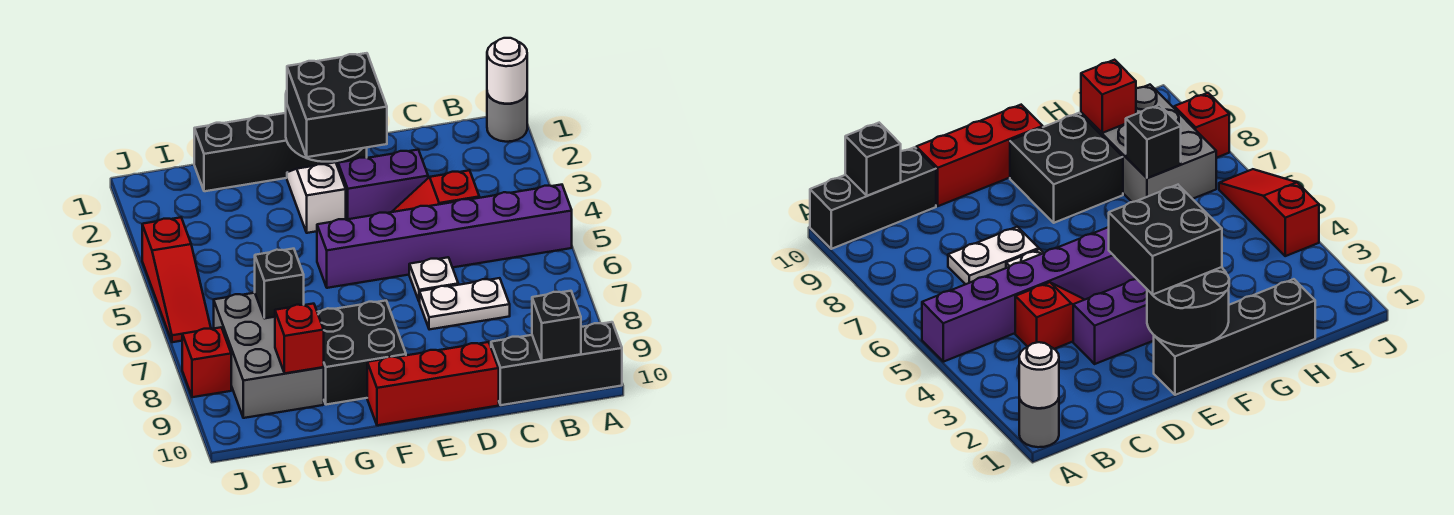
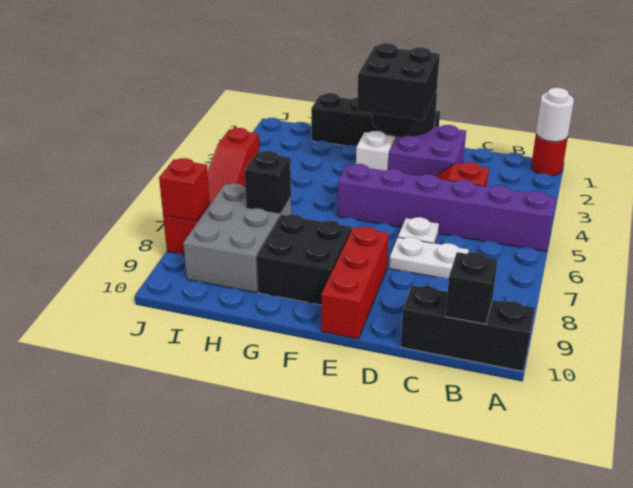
grey 1x1 round brick [487,93,527,142] -> red 1x1 round brick [531,134,568,176]
purple 1x2 brick [338,150,428,220] -> purple 2x2 brick [388,125,466,176]
red 1x3 brick [367,342,499,425] -> red 1x3 brick turned to [321,227,389,339]
red 1x1 brick [275,304,324,373] -> red 1x1 brick moved to [159,158,210,221]

